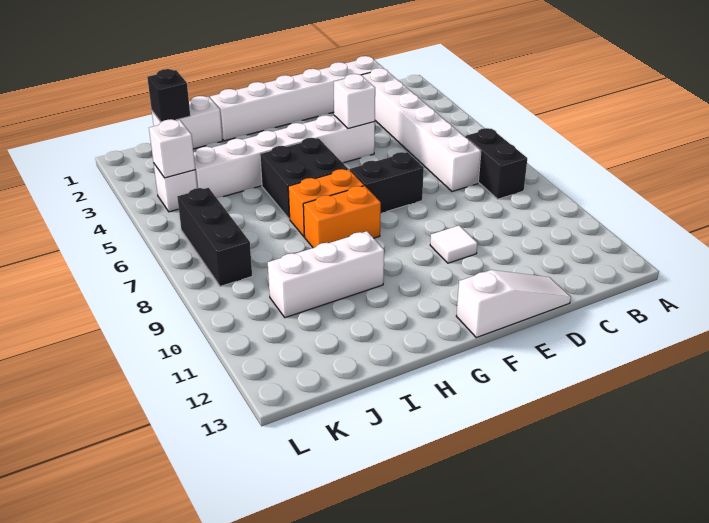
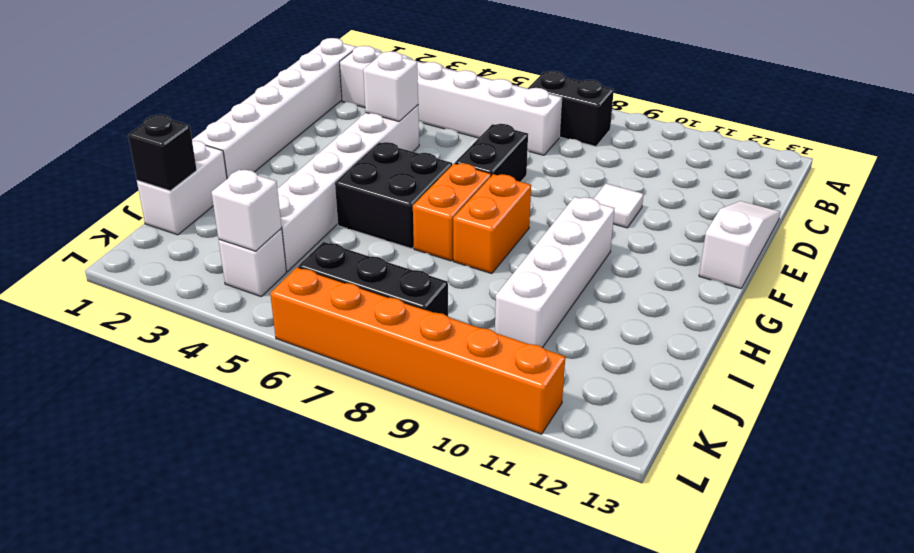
white 1x3 brick [268,231,384,318] -> white 1x4 brick [495,197,615,348]
none -> orange 1x6 brick [270,267,565,434]

